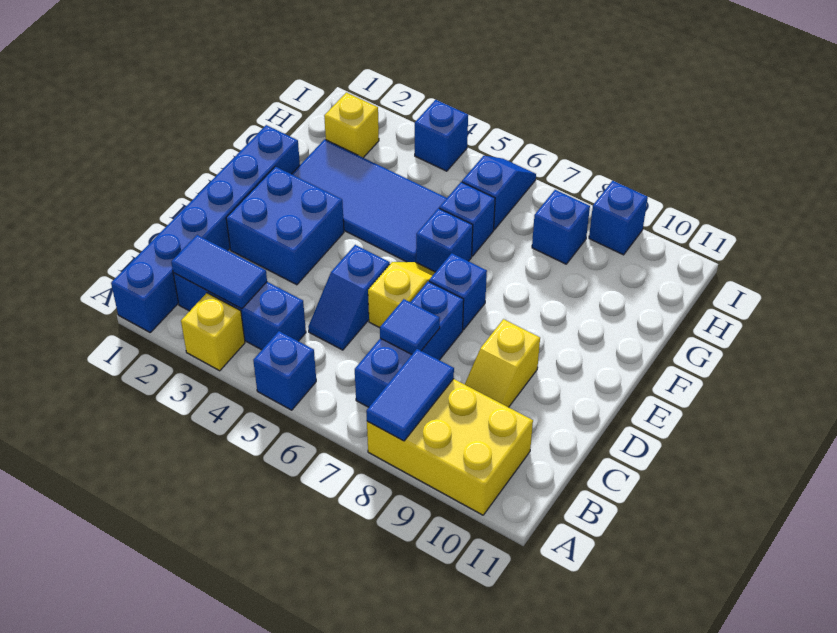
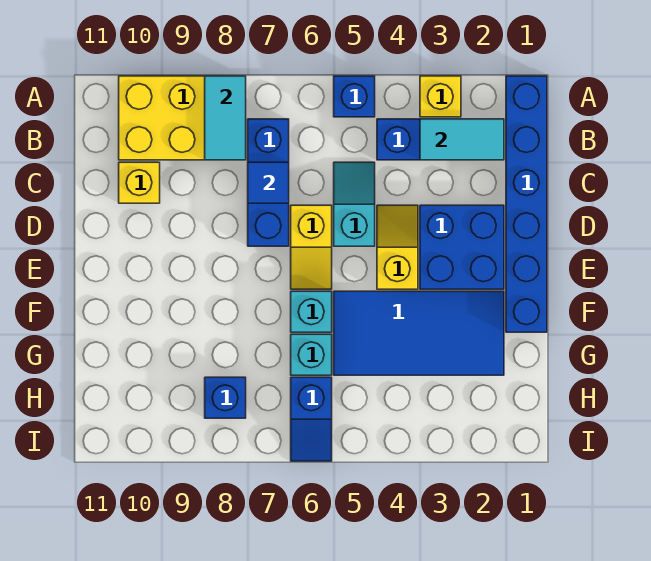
blue 1x2 tile [366,349,454,441] -> cyan 1x2 tile [205,76,246,160]
blue 1x2 tile [171,235,267,309] -> cyan 1x2 tile [420,119,504,160]
blue 1x2 slope [308,245,390,350] -> cyan 1x2 slope [334,162,375,246]
yellow 1x2 slope [465,319,540,407] -> yellow 1x2 slope moved to [377,205,418,289]
blue 1x1 brick [429,253,487,330] -> none
blue 1x1 brick [416,208,473,272] -> cyan 1x1 brick [291,291,332,332]
blue 1x1 brick [439,182,495,256] -> cyan 1x1 brick [291,334,332,375]
yellow 1x1 brick [324,93,379,158] -> yellow 1x1 brick moved to [119,162,160,203]
blue 1x1 brick [415,100,468,171] -> none
blue 1x1 brick [589,181,648,255] -> none

